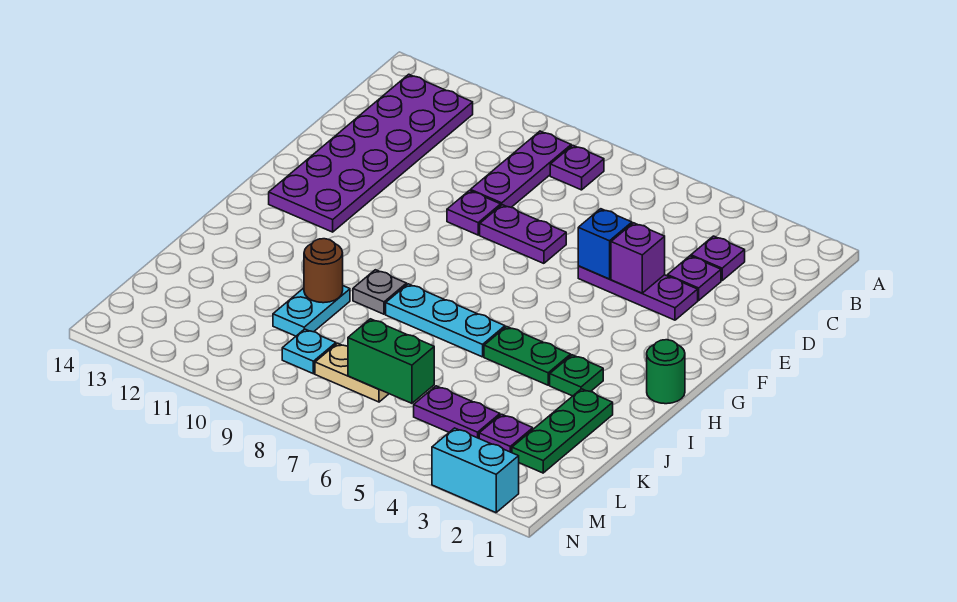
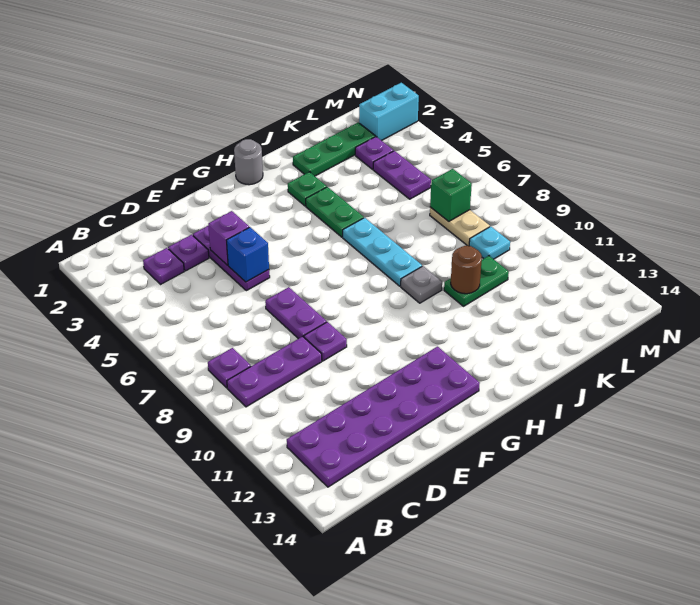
green 1x1 round brick [647,340,685,404] -> grey 1x1 round brick [234,139,263,185]
cyan 1x2 plate [273,286,350,336] -> green 1x2 plate [444,256,509,306]
green 1x2 brick [348,319,434,403] -> green 1x1 brick [430,169,472,221]
cyan 1x2 brick [432,428,519,513] -> cyan 1x2 brick turned to [359,83,419,141]

